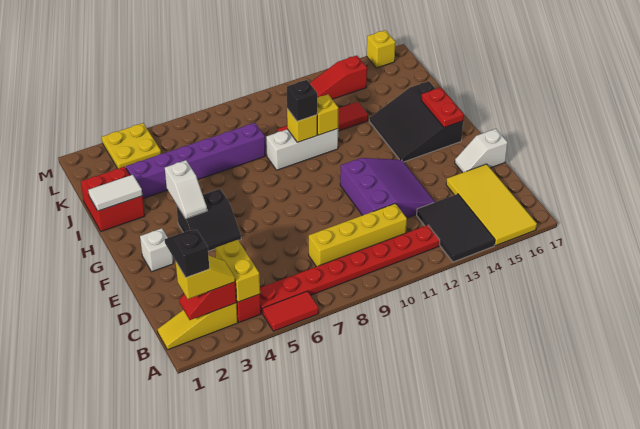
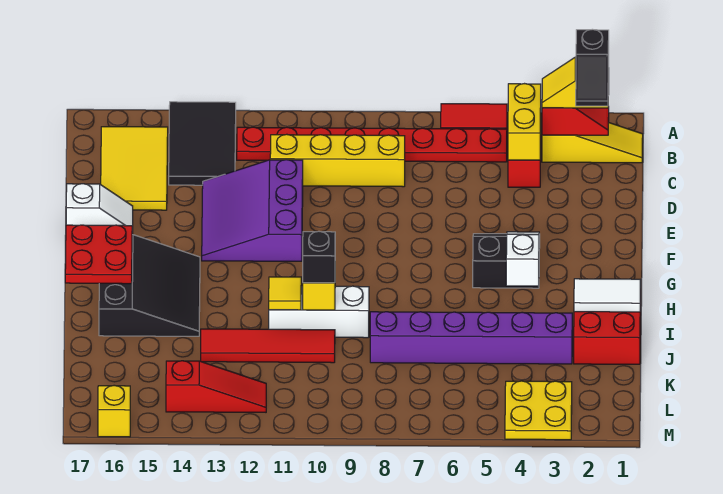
yellow 2x4 tile [446,164,537,246] -> yellow 2x3 tile [101,127,168,210]
white 1x1 brick [140,228,173,272] -> none
red 1x2 plate [421,88,464,128] -> red 2x2 plate [65,225,133,284]
yellow 1x1 brick [317,95,338,135] -> yellow 1x1 tile [269,277,301,310]

